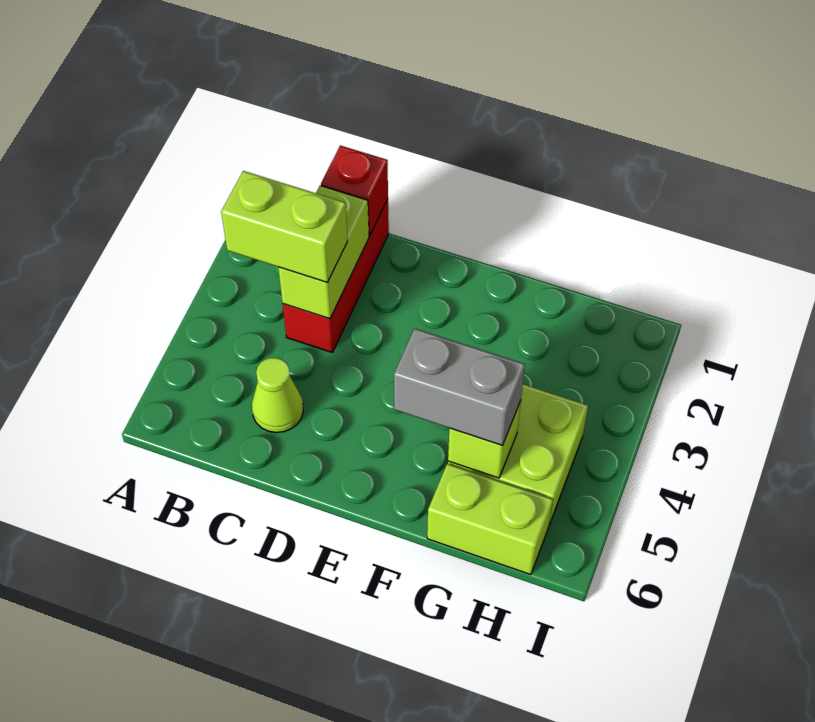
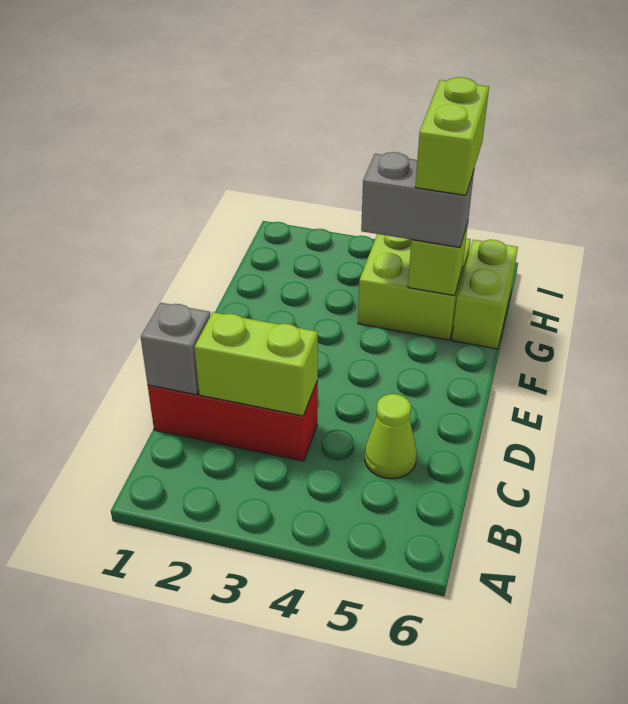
lime 1x2 brick [221,171,347,282] -> lime 1x2 brick moved to [415,77,489,195]
red 1x1 brick [321,146,388,236] -> grey 1x1 brick [141,303,210,395]
grey 1x2 brick [394,328,525,446] -> grey 1x2 brick turned to [361,152,474,247]

